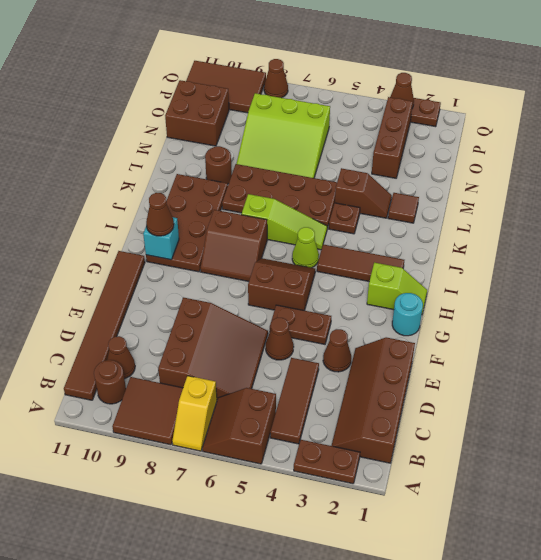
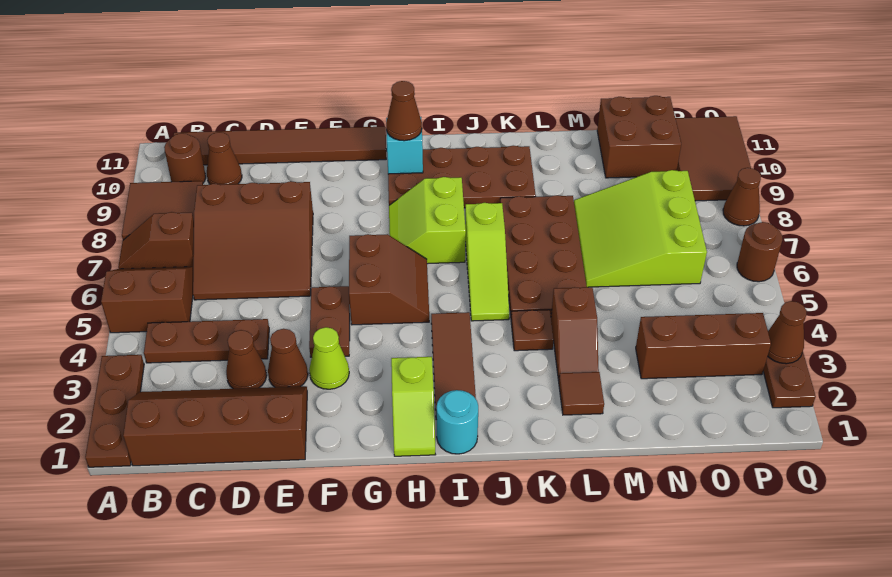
brown 1x2 plate [294,440,360,484] -> brown 1x3 plate [85,355,144,467]
yellow 1x2 slope [172,376,217,451] -> brown 1x2 slope [118,212,194,269]
brown 1x3 tile [270,358,319,444] -> brown 1x3 plate [144,319,269,363]
brown 1x1 cone [266,318,294,360] -> brown 1x1 cone moved to [226,330,267,389]
cyan 1x1 round brick [392,293,423,336] -> cyan 1x1 round brick moved to [437,390,478,454]
brown 2x2 slope [200,210,267,281] -> lime 2x2 slope [389,177,466,264]
lime 1x1 cone [292,227,319,268] -> lime 1x1 cone moved to [309,327,349,389]
brown 1x1 round brick [205,146,232,184] -> brown 1x1 round brick moved to [737,222,782,282]

